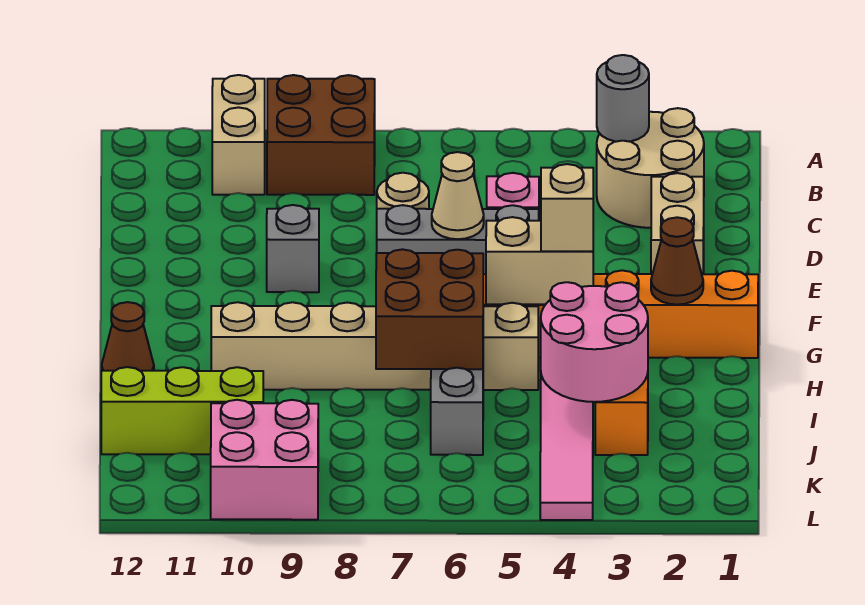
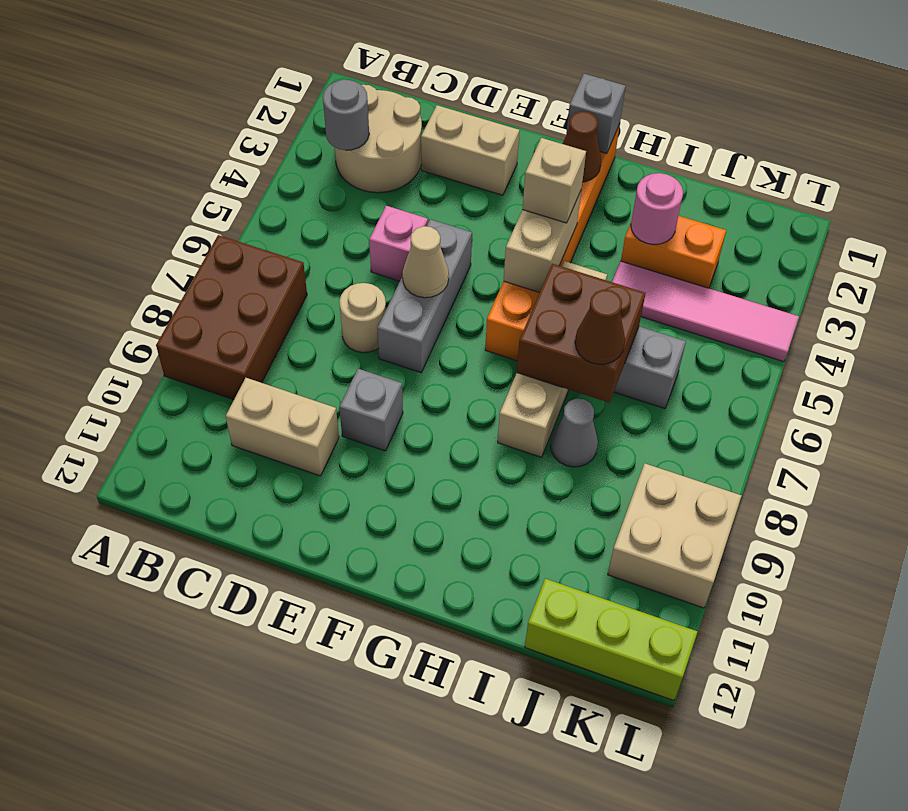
brown 2x2 brick [267,75,375,195] -> brown 2x3 brick [156,235,307,400]
tan 1x2 brick [212,75,265,195] -> tan 1x2 brick moved to [226,378,339,476]
none -> grey 1x1 brick [566,74,626,153]
tan 1x6 brick [211,302,538,390] -> tan 1x4 brick [498,261,607,457]
brown 1x1 cone [102,302,154,371] -> brown 1x1 cone moved to [575,290,625,364]
pink 2x2 round brick [541,282,648,402] -> pink 1x1 round brick [631,173,683,245]
none -> grey 1x1 cone [550,399,598,467]
lime 1x3 brick [101,367,263,454] -> lime 1x3 brick turned to [525,579,697,701]
pink 2x2 brick [211,400,318,520] -> tan 2x2 brick [608,463,741,608]

